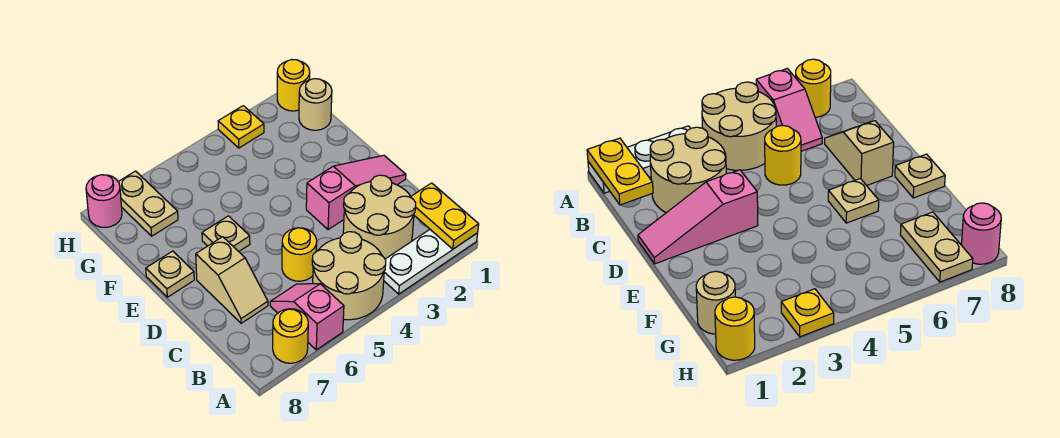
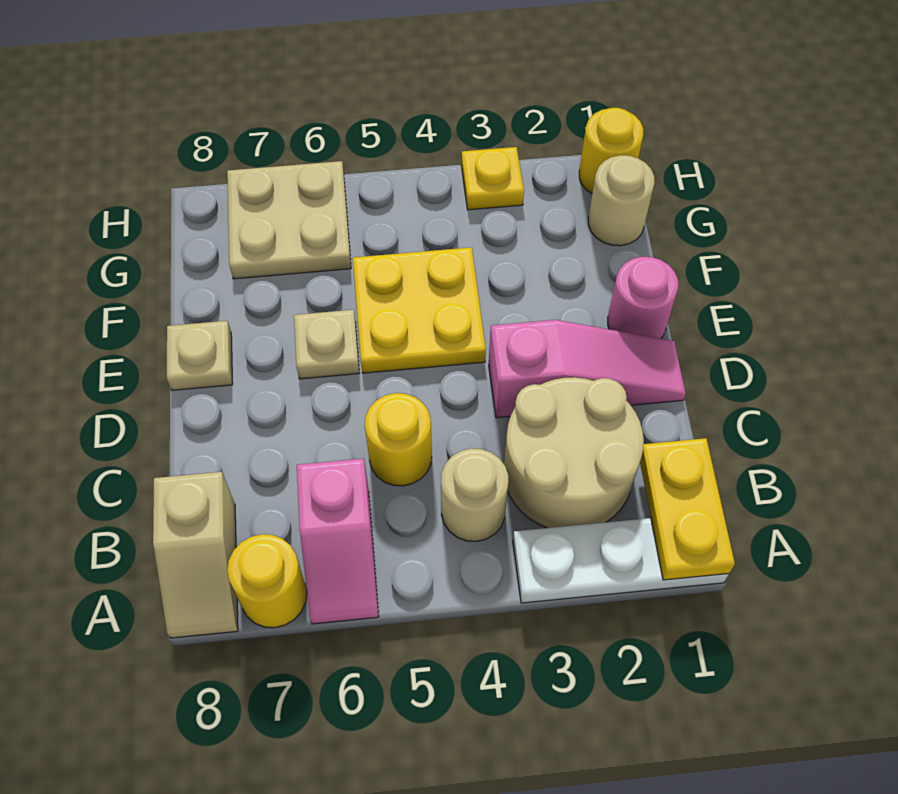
tan 2x2 round brick [312,232,386,320] -> tan 1x1 round brick [441,448,508,541]
pink 1x2 slope [270,284,344,350] -> pink 1x2 slope turned to [297,458,379,624]
tan 1x2 slope [196,237,268,323] -> tan 1x2 slope moved to [153,472,238,638]
none -> yellow 2x2 plate [353,247,486,373]
tan 1x2 plate [118,171,178,236] -> tan 2x2 plate [227,161,351,279]
pink 1x1 round brick [86,175,122,227] -> pink 1x1 round brick moved to [608,257,678,339]

